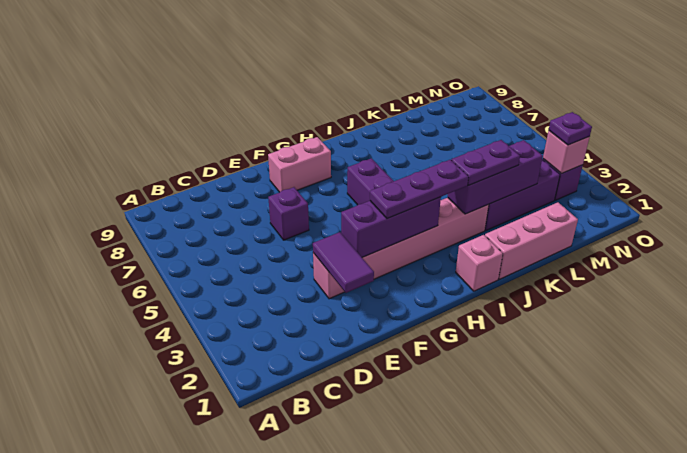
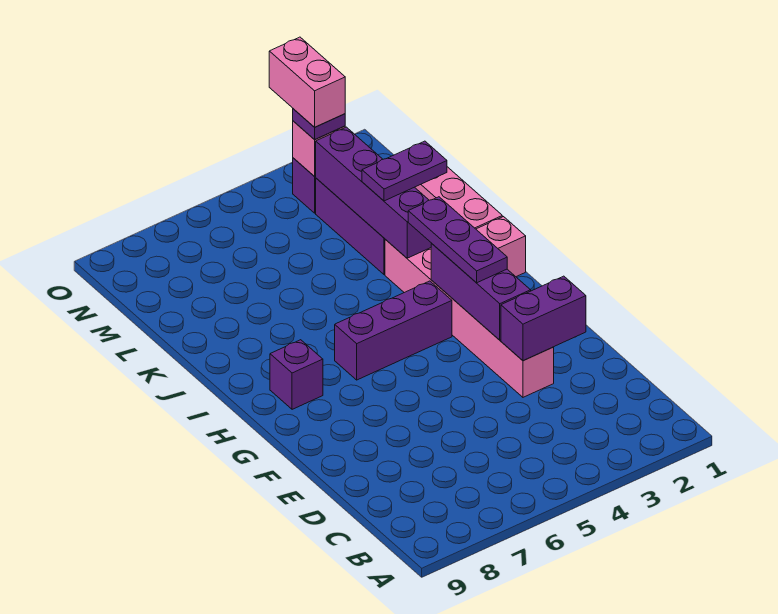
purple 1x2 tile [313,232,374,293] -> purple 1x2 brick [501,276,586,361]
purple 1x1 brick [268,187,309,240] -> purple 1x1 brick moved to [270,340,323,409]
pink 1x2 brick [268,137,331,192] -> pink 1x2 brick moved to [269,37,345,127]
purple 1x3 brick [448,140,543,214] -> purple 1x4 brick [316,127,432,258]
purple 1x2 plate [452,140,520,185] -> purple 1x2 plate turned to [362,141,447,201]

